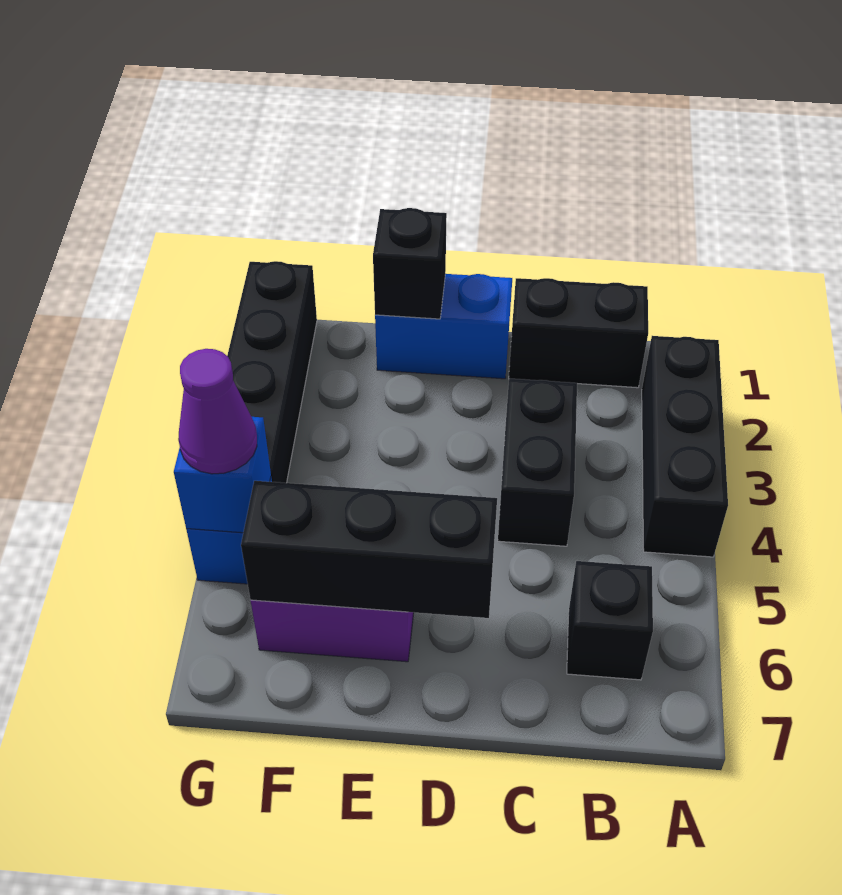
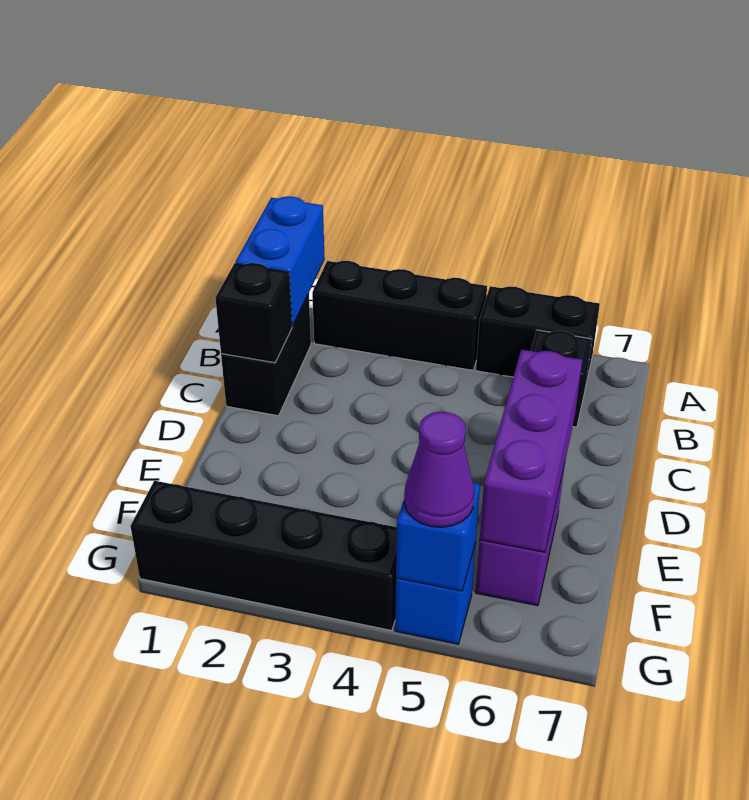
black 1x2 brick [498,378,577,546] -> black 1x2 brick moved to [476,286,600,387]
blue 1x2 brick [375,274,512,379] -> blue 1x2 brick moved to [236,196,325,326]
black 1x3 brick [241,481,497,618] -> purple 1x3 brick [480,350,582,552]
black 1x1 brick [373,208,447,319] -> black 1x1 brick moved to [215,263,292,363]

